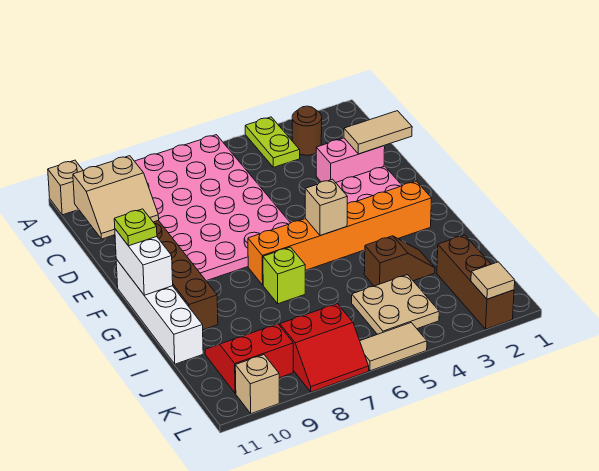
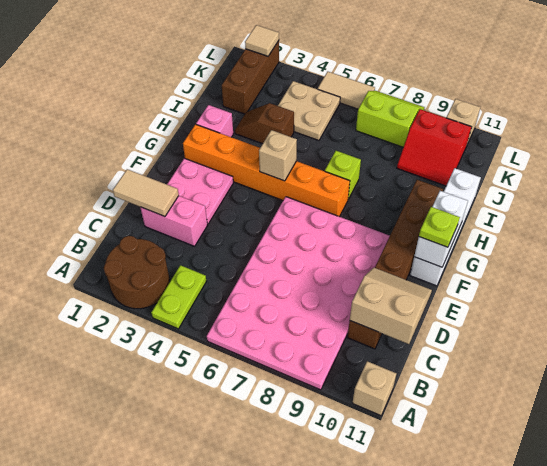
brown 1x1 round brick [292,106,322,155] -> brown 2x2 round brick [104,236,170,309]
none -> pink 1x1 brick [196,105,233,137]
red 2x2 slope [280,304,369,392] -> lime 2x2 slope [356,91,424,147]

